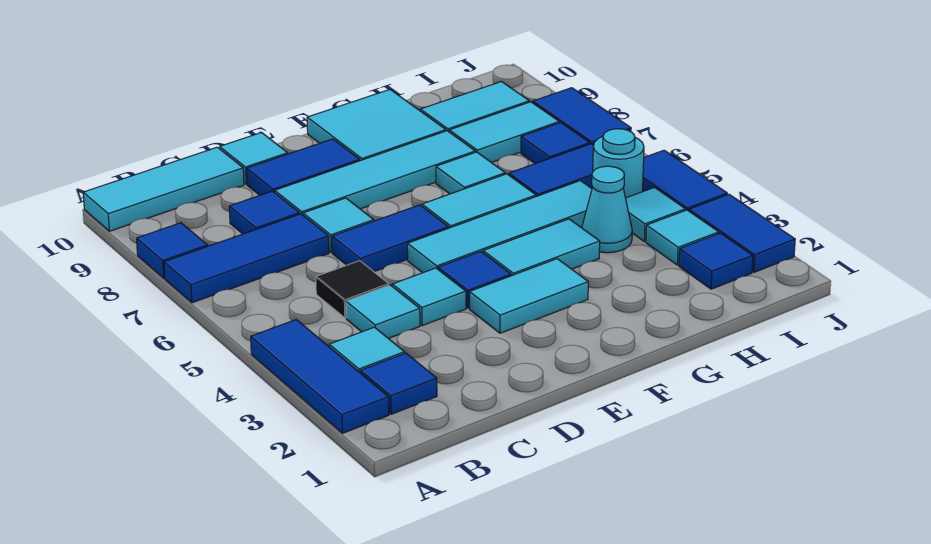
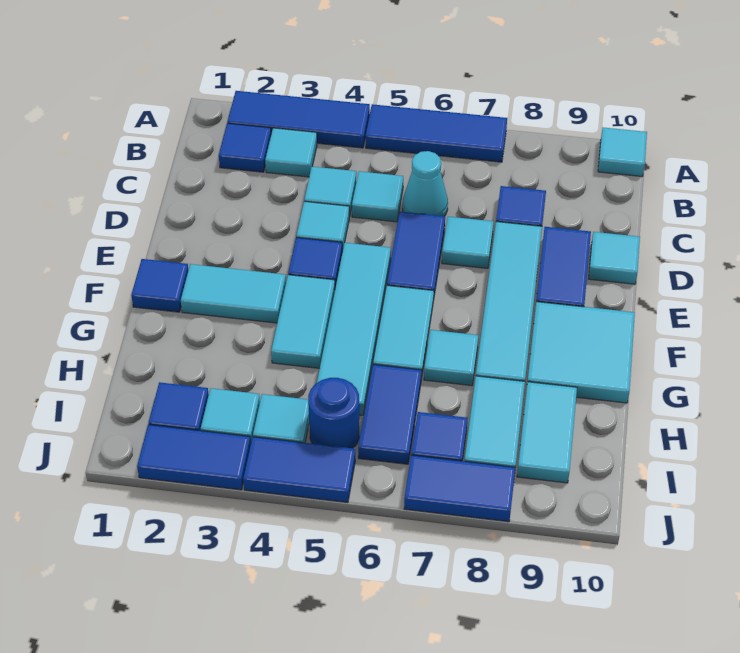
blue 1x3 tile [164,214,329,303] -> blue 1x3 tile turned to [366,104,507,162]
blue 1x1 tile [137,223,208,278] -> blue 1x1 tile moved to [131,259,188,312]
cyan 1x3 tile [83,147,244,231] -> cyan 1x1 tile [598,128,647,176]
black 1x1 tile [316,261,389,318] -> cyan 1x1 tile [352,171,403,222]
cyan 1x2 tile [470,259,588,333] -> cyan 1x2 tile turned to [181,264,286,323]
cyan 1x1 cone [582,166,632,253] -> cyan 1x1 cone moved to [403,151,448,216]
cyan 1x1 round brick [593,129,644,198] -> blue 1x1 round brick [308,378,359,448]

